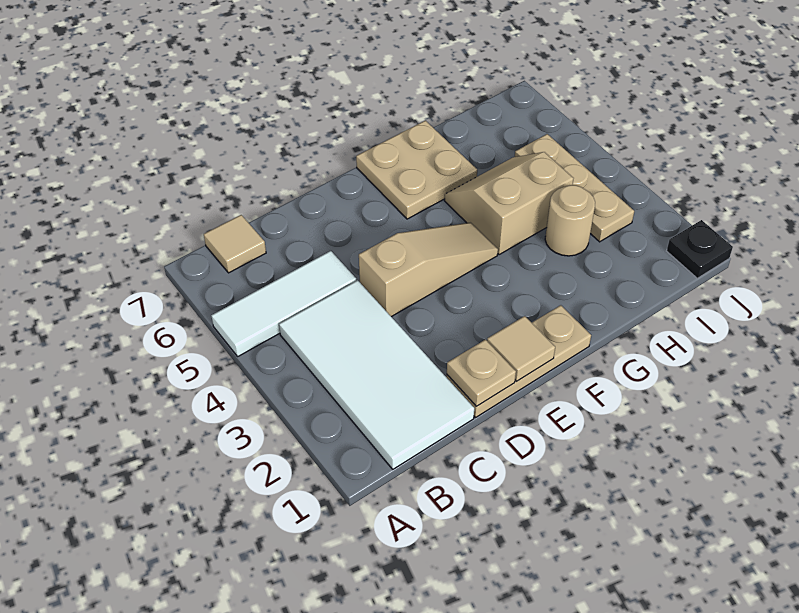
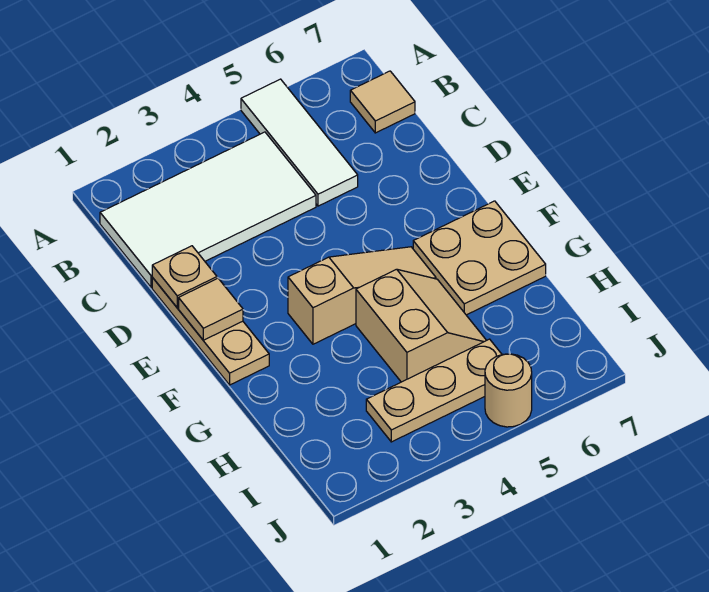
tan 1x3 slope [359,223,498,317] -> tan 1x3 slope turned to [288,247,436,344]
tan 1x1 round brick [545,185,595,256] -> tan 1x1 round brick moved to [485,354,532,427]
black 1x1 plate [667,220,733,278] -> none

